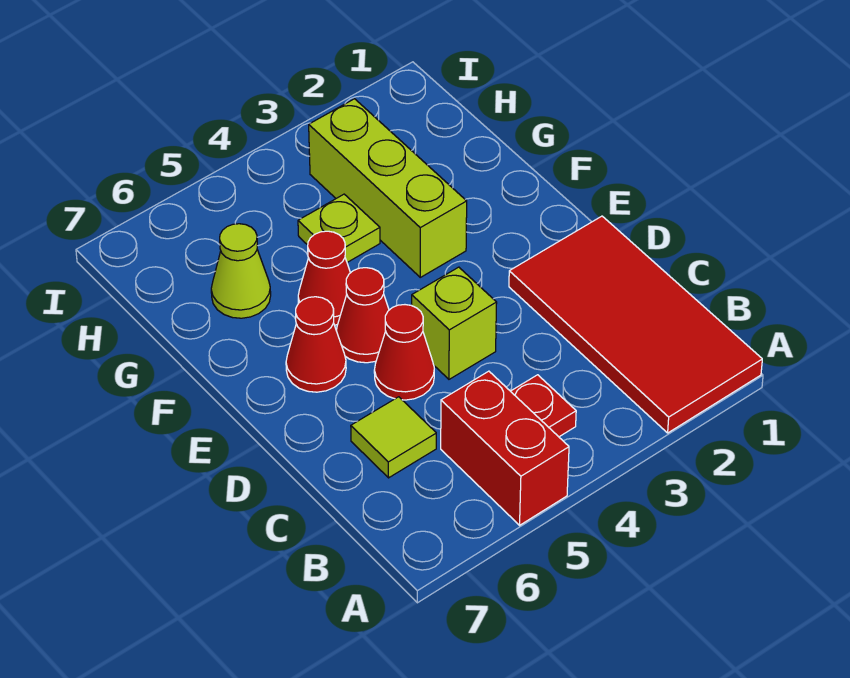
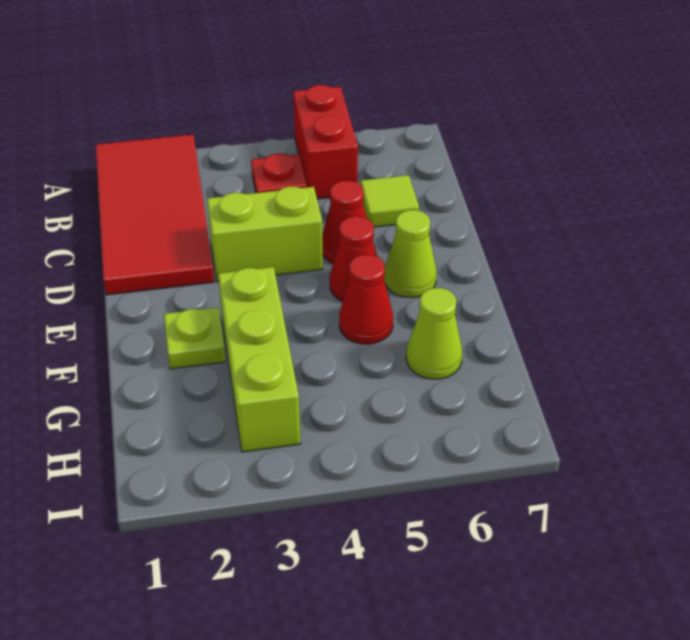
lime 1x1 brick [412,267,497,379] -> lime 1x2 brick [207,187,323,282]
red 1x1 cone [286,297,346,392] -> lime 1x1 cone [384,210,437,297]
lime 1x1 plate [298,194,380,262] -> lime 1x1 plate moved to [164,307,226,369]

